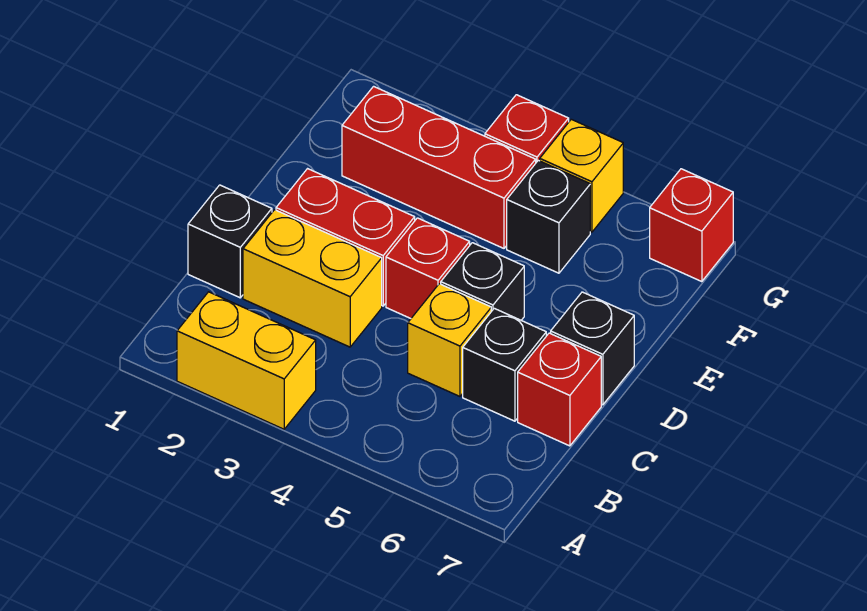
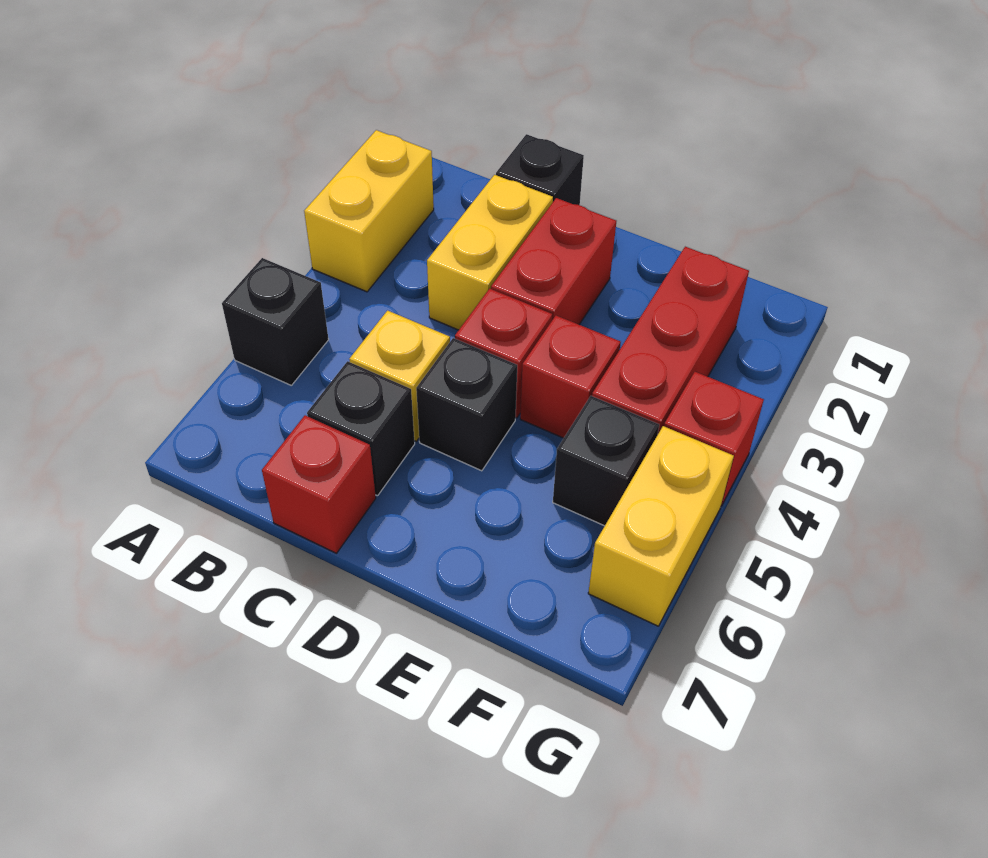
black 1x1 brick [551,292,634,405] -> black 1x1 brick moved to [222,258,329,385]
yellow 1x1 brick [540,119,623,232] -> yellow 1x2 brick [588,426,734,626]
red 1x1 brick [650,169,733,282] -> red 1x1 brick moved to [520,316,621,438]

